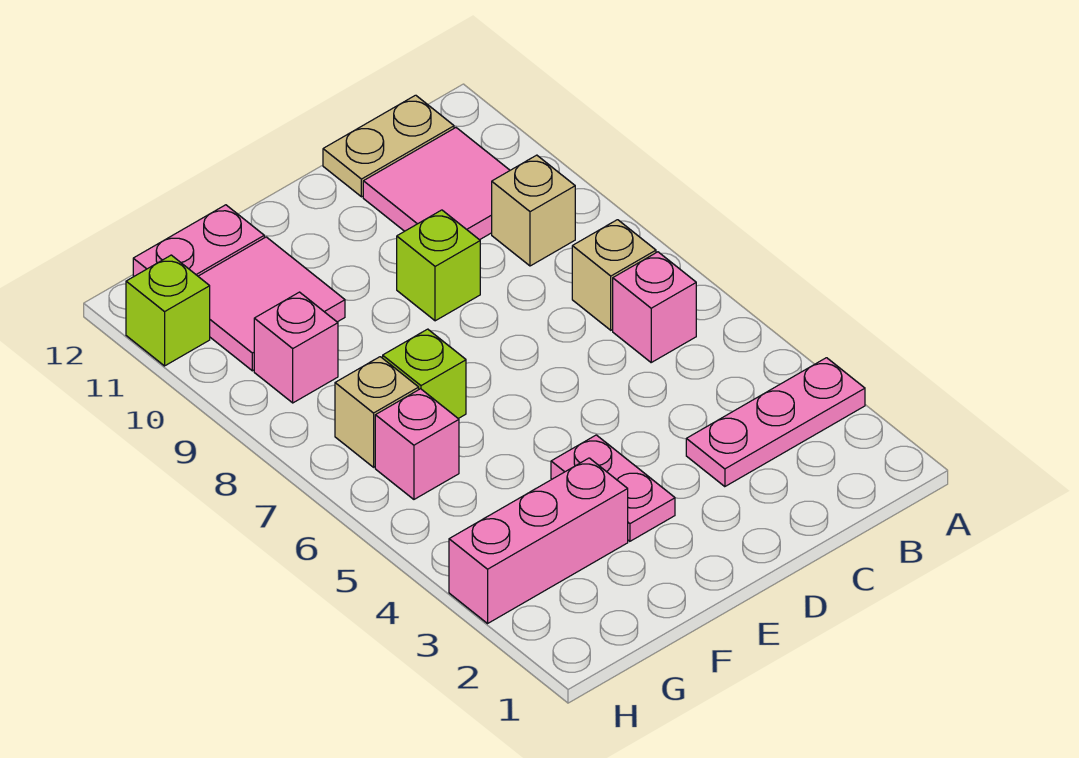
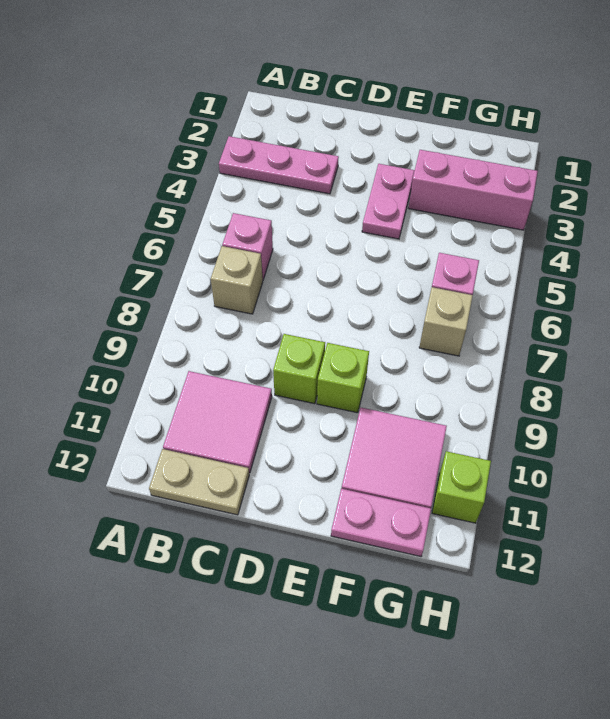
tan 1x1 brick [492,155,575,266] -> none
lime 1x1 brick [383,329,466,419] -> lime 1x1 brick moved to [317,343,369,413]
pink 1x1 brick [254,292,338,403] -> none

